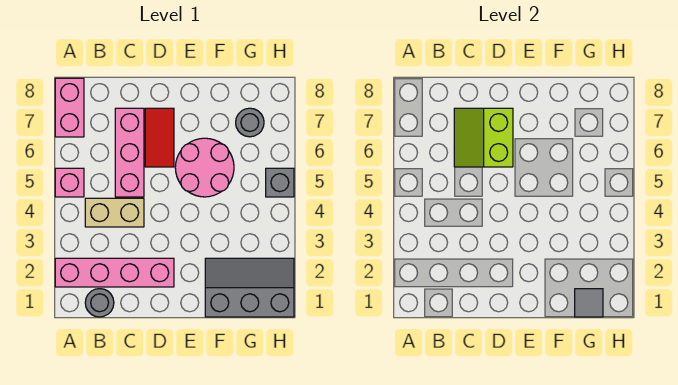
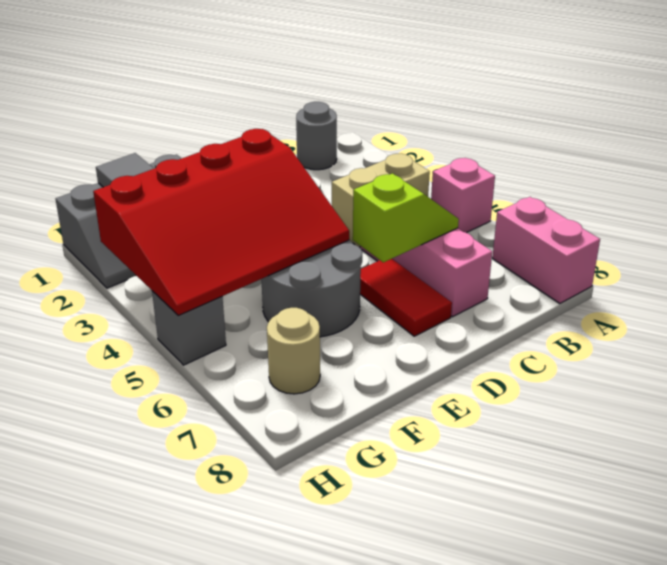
pink 1x4 brick [55,258,174,287] -> none
lime 2x2 slope [454,108,513,167] -> lime 1x2 slope [353,173,459,262]
none -> red 3x4 slope [93,129,349,316]
pink 2x2 round brick [175,138,234,197] -> grey 2x2 round brick [261,240,362,337]
grey 1x1 round brick [236,108,264,137] -> tan 1x1 round brick [267,308,320,394]

